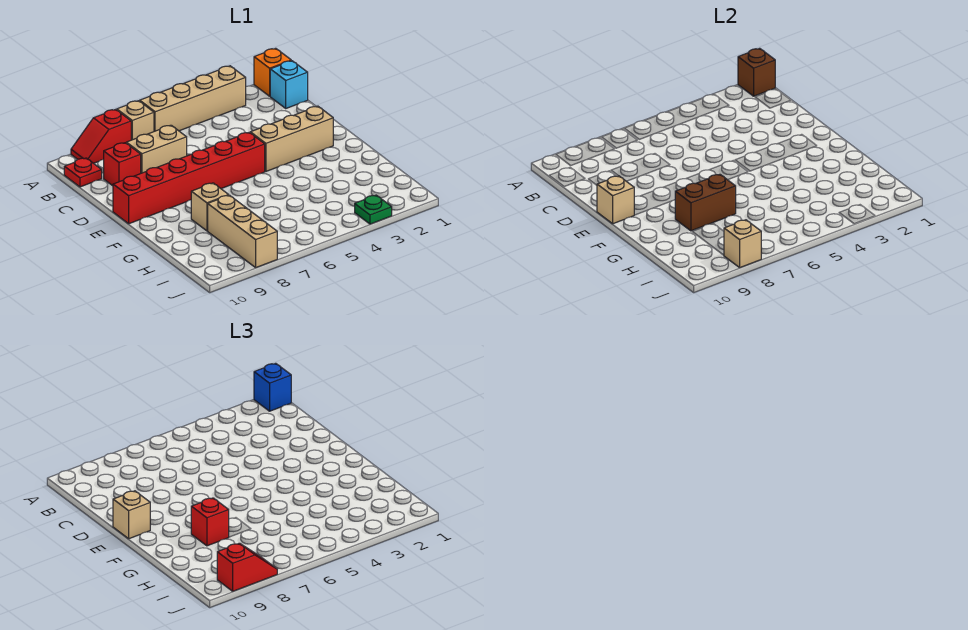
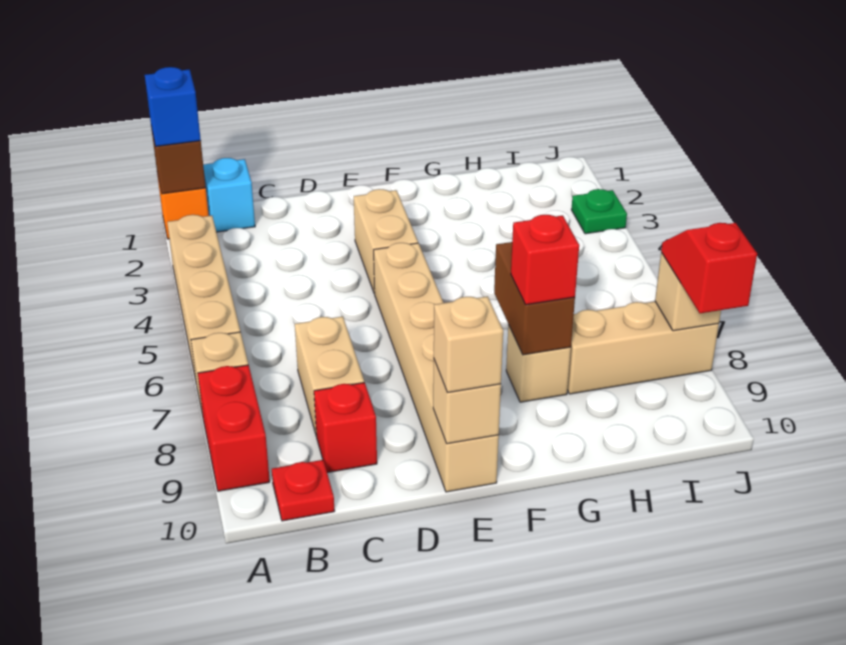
red 1x2 slope [71,109,131,163] -> red 1x2 brick [198,365,270,491]
tan 1x3 brick [250,106,333,171] -> tan 1x2 brick [354,189,418,294]
red 1x6 brick [113,132,265,224] -> tan 1x6 brick [374,243,499,492]

